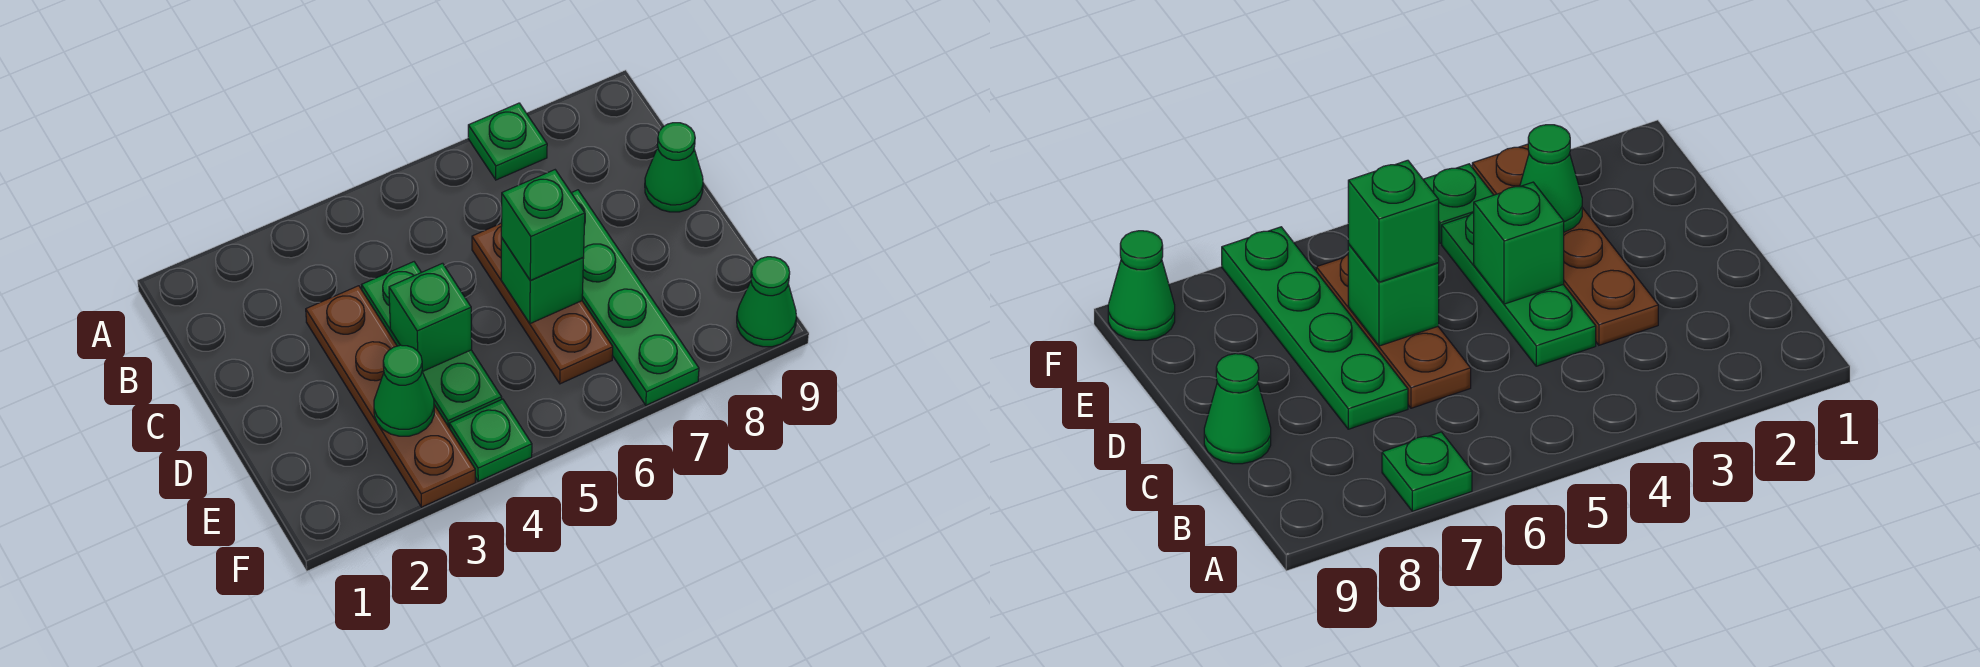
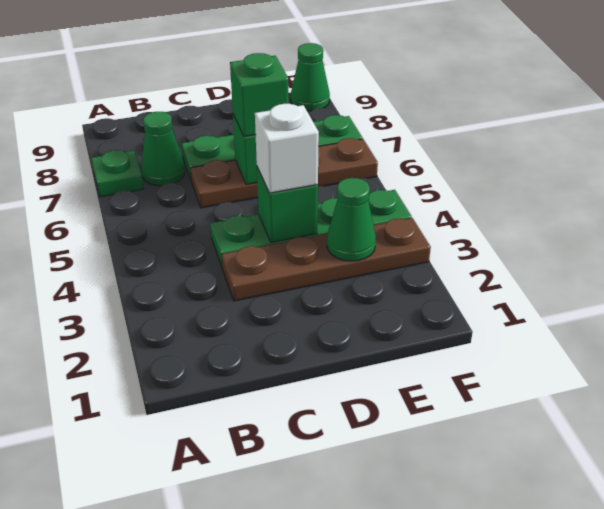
brown 1x3 plate [472,223,613,384] -> brown 1x4 plate [190,138,378,208]
green 1x1 cone [645,123,703,212] -> green 1x1 cone moved to [141,112,185,186]
none -> white 1x1 brick [255,104,319,193]

